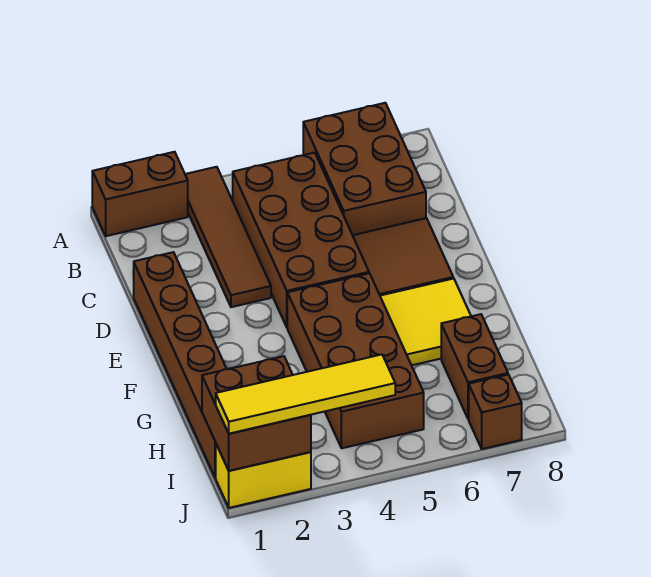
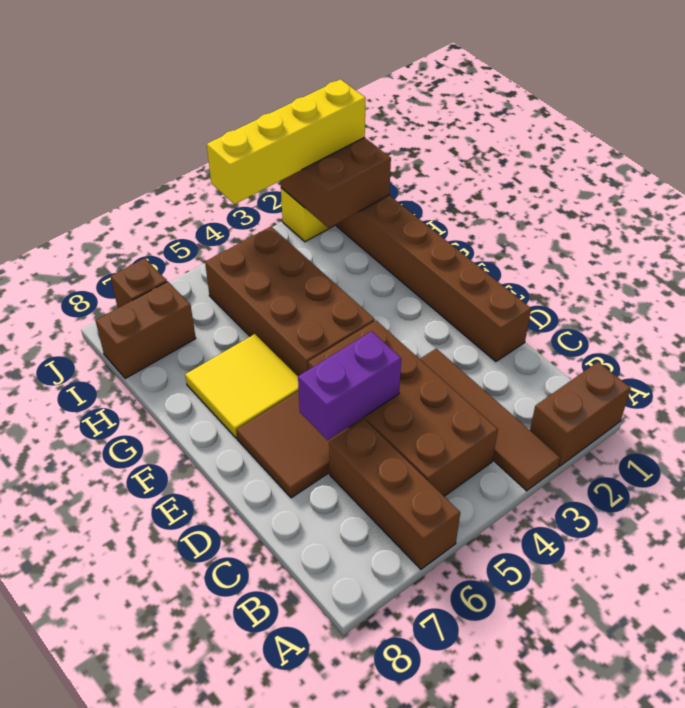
brown 2x3 brick [303,103,426,235] -> brown 1x3 brick [329,419,460,569]
none -> purple 1x2 brick [298,331,401,440]
brown 1x2 brick [441,314,508,419] -> brown 1x2 brick turned to [95,282,196,378]
yellow 1x4 tile [216,354,395,434] -> yellow 1x4 brick [207,79,366,204]

